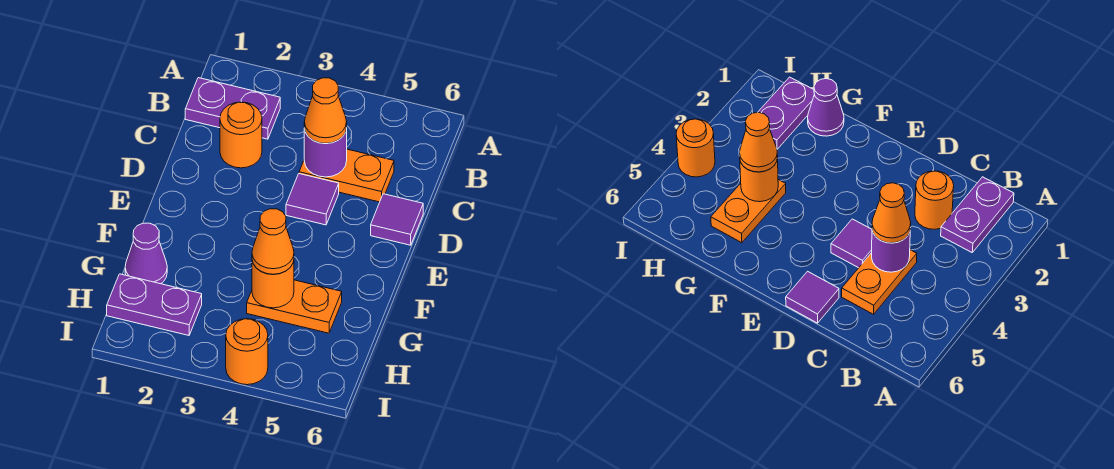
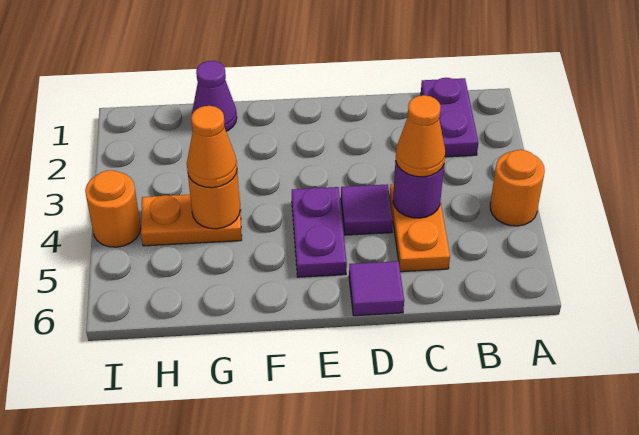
orange 1x1 round brick [220,102,262,168] -> orange 1x1 round brick moved to [490,150,545,226]
orange 1x2 plate [247,280,342,333] -> orange 1x2 plate turned to [141,193,242,246]
purple 1x2 plate [107,274,202,335] -> purple 1x2 plate moved to [292,187,347,277]

